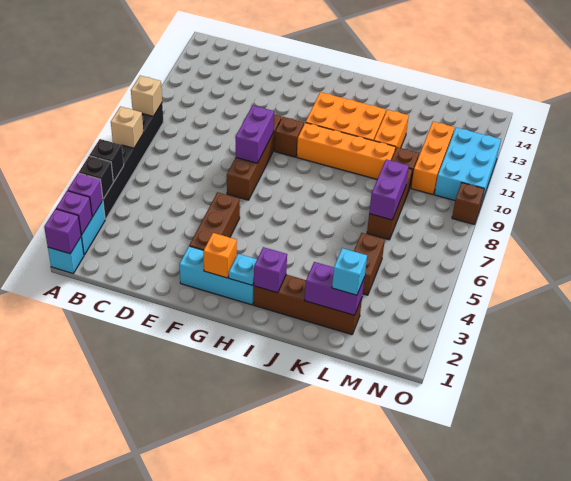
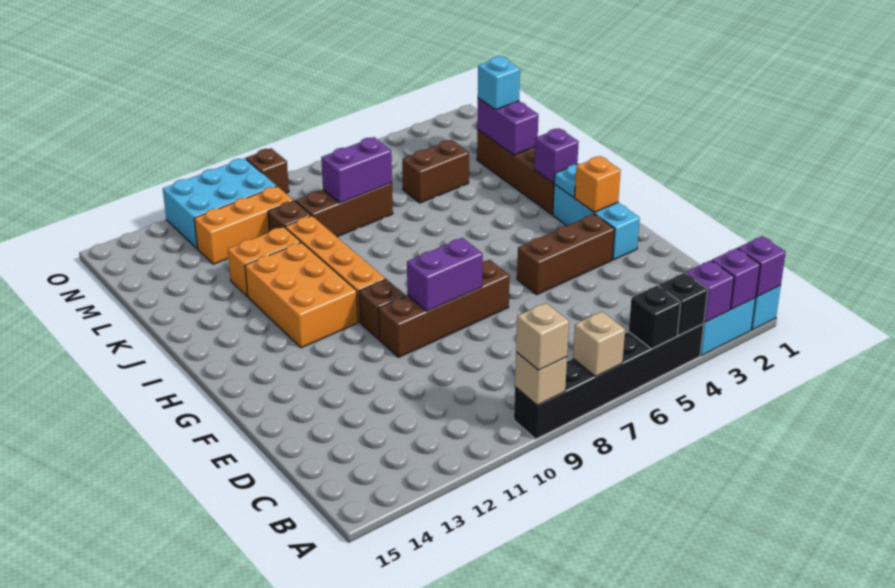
none -> tan 1x1 brick [516,303,569,370]

